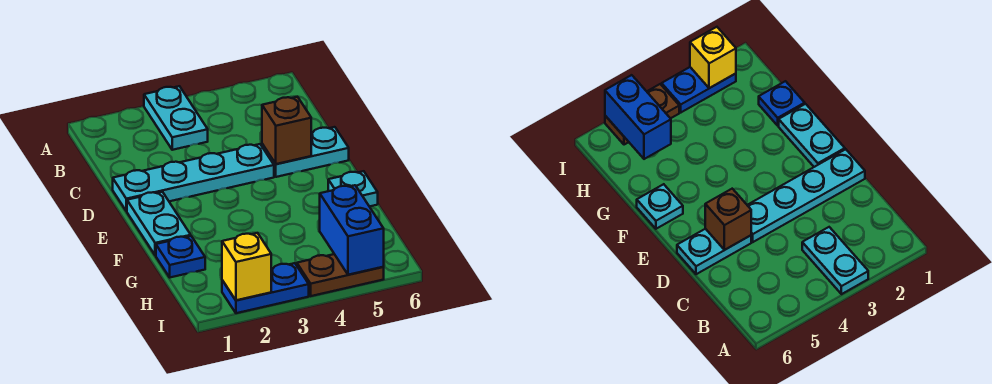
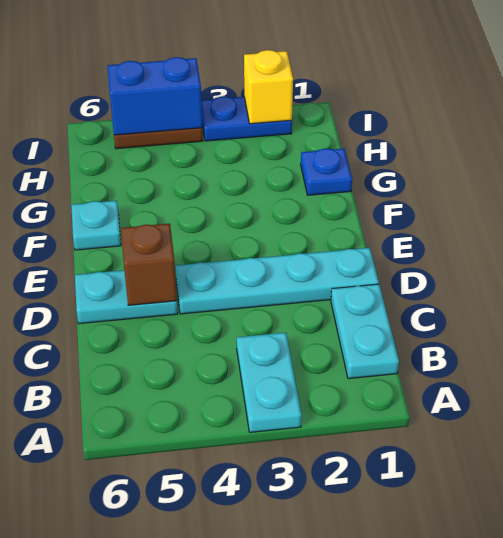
cyan 1x2 plate [127,192,191,255] -> cyan 1x2 plate moved to [331,284,399,379]
blue 1x2 brick [320,185,384,275] -> blue 1x2 brick turned to [107,57,202,135]

